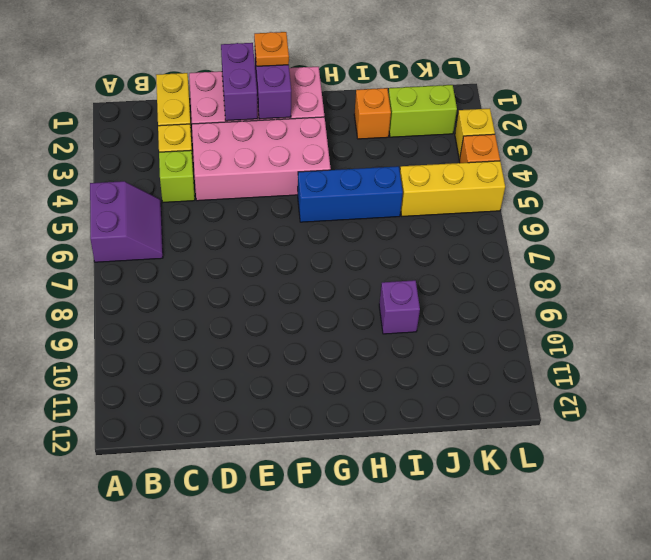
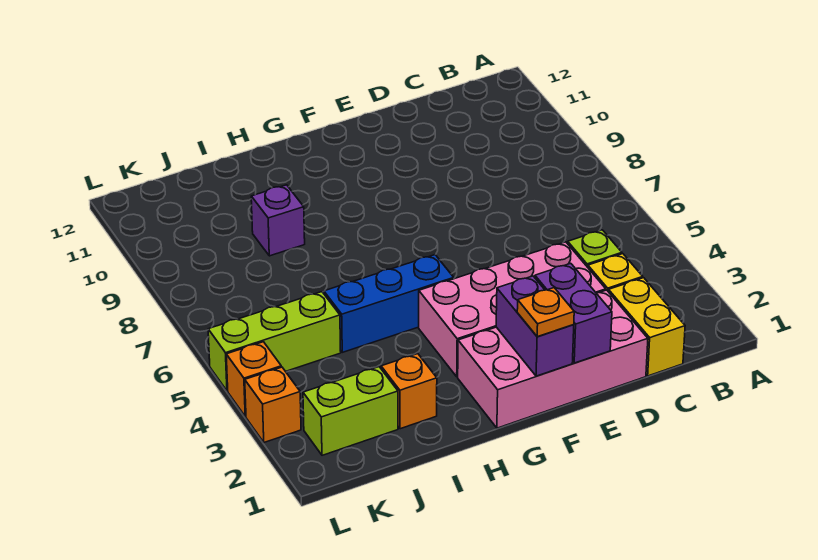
purple 2x2 slope [90,181,163,262] -> none
yellow 1x3 brick [400,161,505,216] -> lime 1x3 brick [208,292,341,391]
yellow 1x1 brick [455,108,495,159] -> orange 1x1 brick [245,367,301,442]

